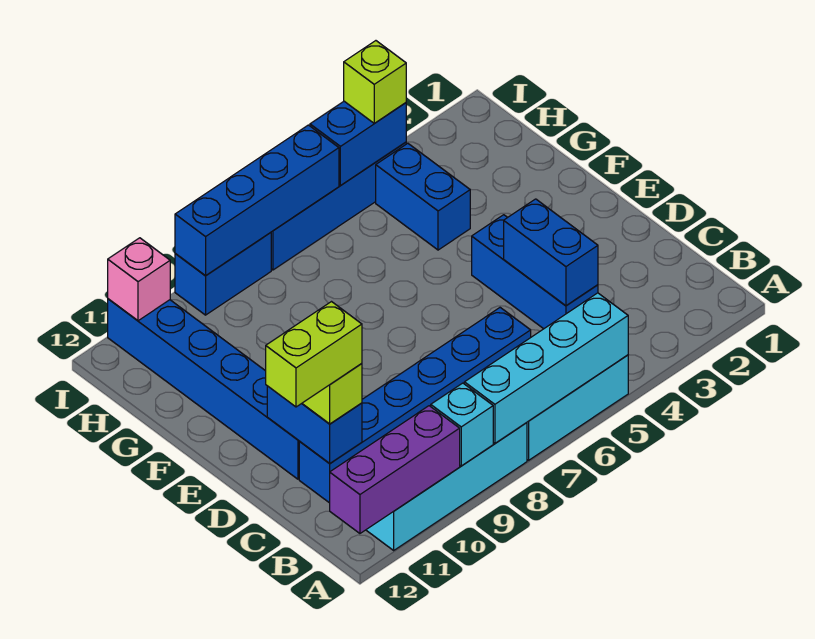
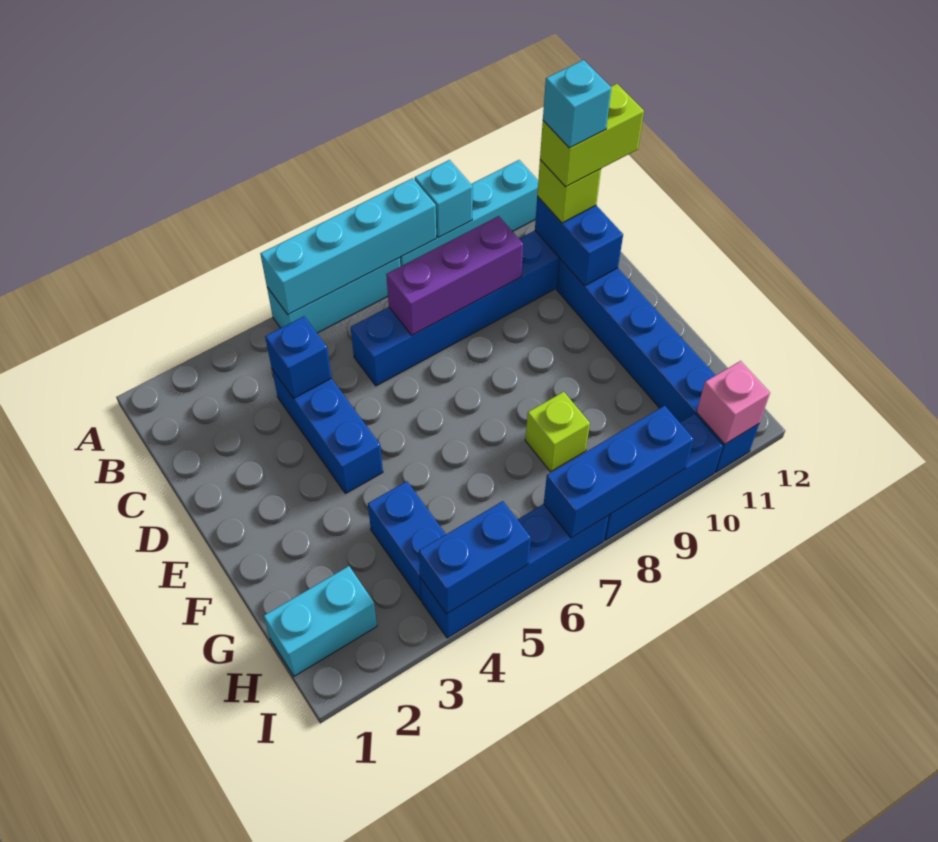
purple 1x3 brick [330,406,460,533] -> purple 1x3 brick moved to [386,216,523,335]
blue 1x2 brick [504,199,598,306] -> blue 1x1 brick [265,316,332,399]
none -> cyan 1x1 brick [543,60,611,148]
none -> cyan 1x2 brick [264,566,377,676]
lime 1x1 brick [344,41,406,123] -> lime 1x1 brick moved to [525,392,590,472]
blue 1x4 brick [175,125,339,276] -> blue 1x3 brick [544,406,694,538]
blue 1x2 brick [175,233,271,315] -> blue 1x3 brick [604,414,723,540]

